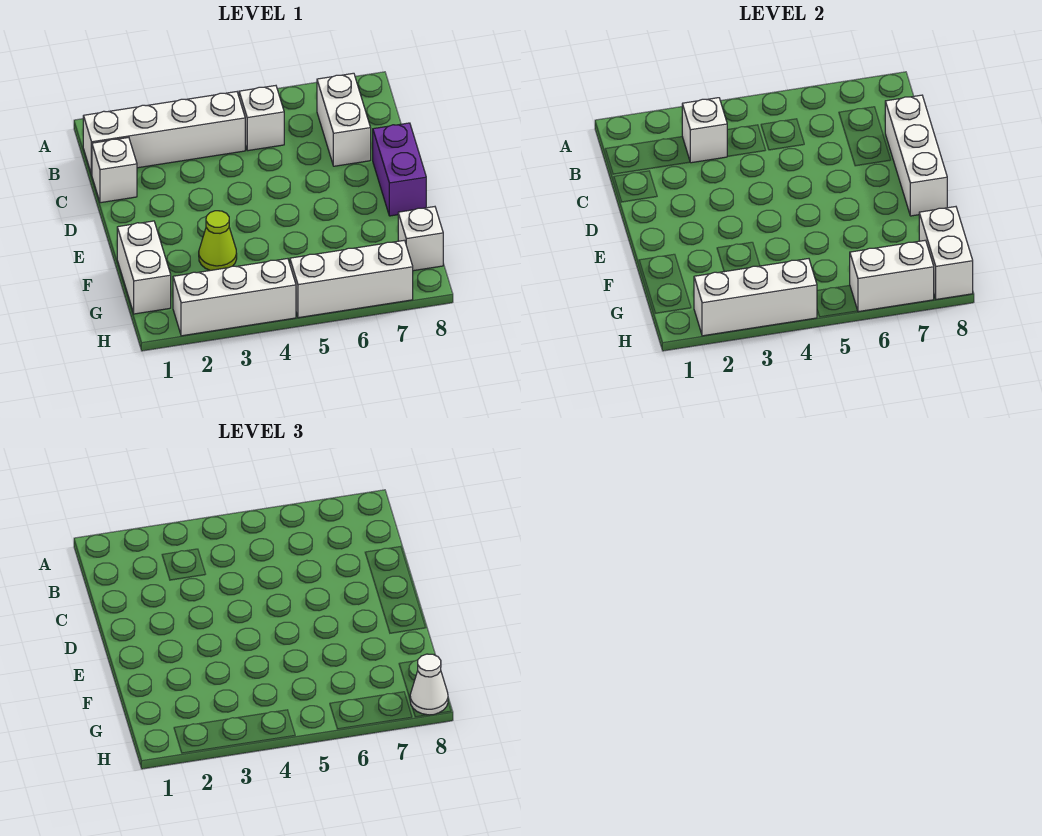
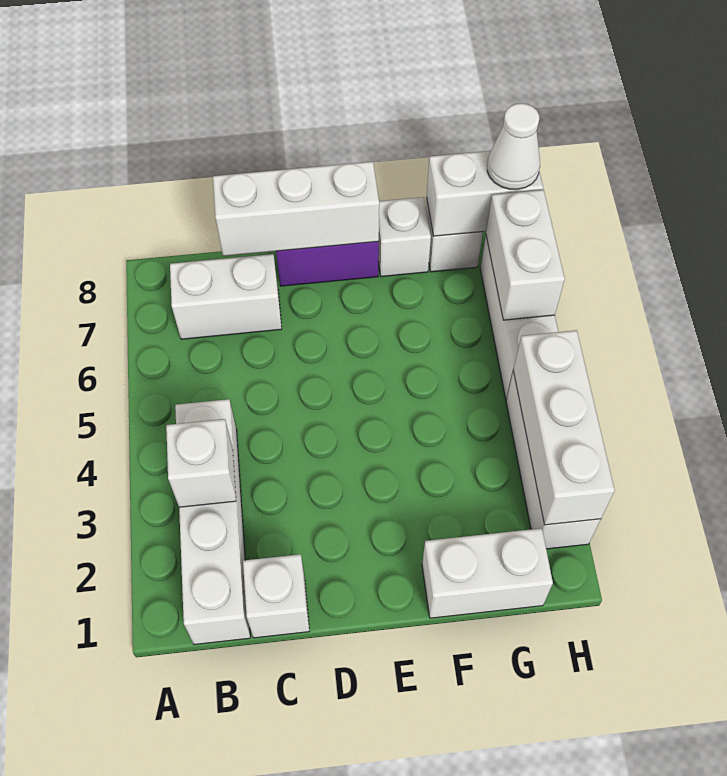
white 1x1 brick [239,86,284,151] -> white 1x1 brick moved to [378,197,431,277]
lime 1x1 cone [199,211,237,270] -> none

